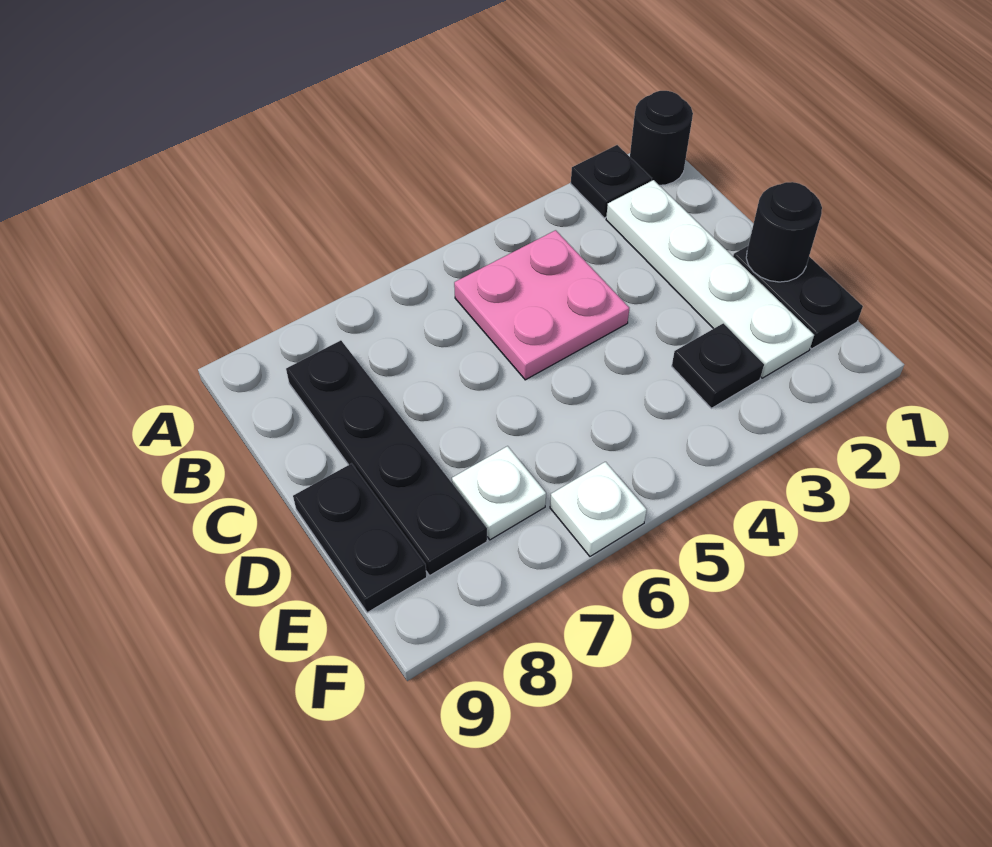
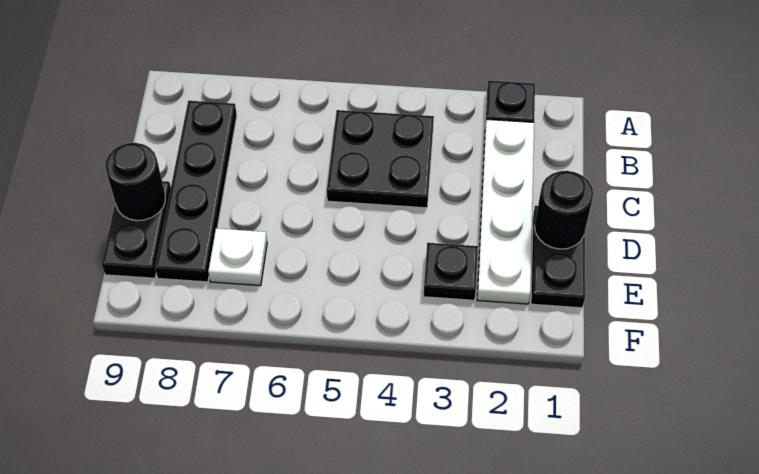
black 1x1 round brick [630,91,693,185] -> black 1x1 round brick moved to [105,143,165,221]
pink 2x2 plate [454,230,629,380] -> black 2x2 plate [327,110,434,208]
white 1x1 plate [550,462,647,556] -> none

